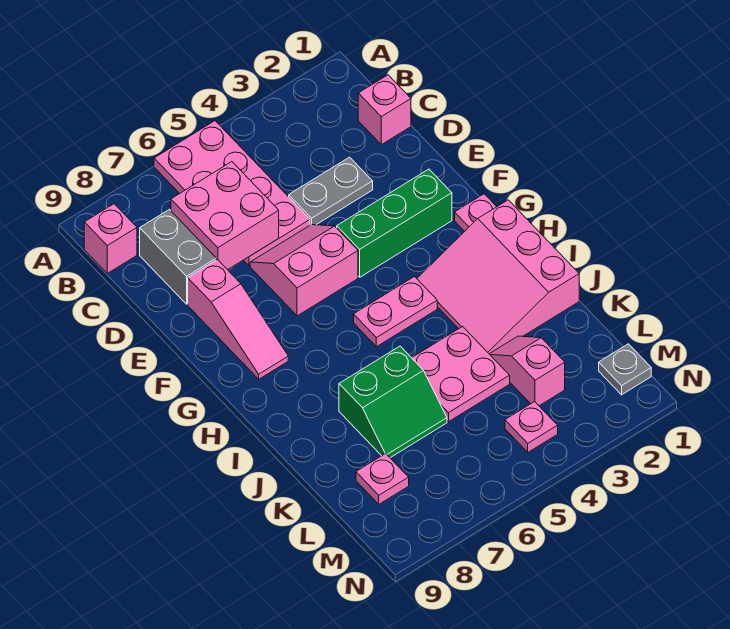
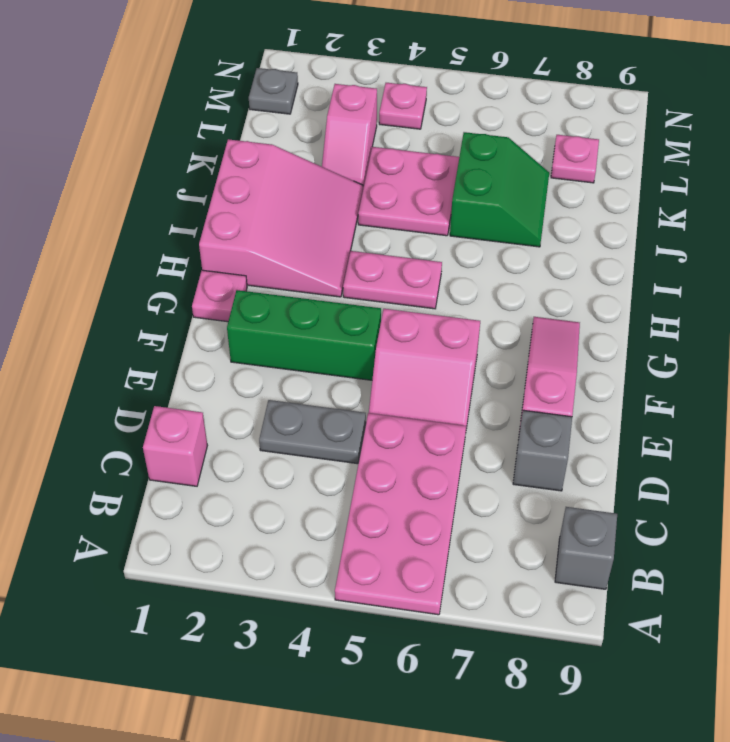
pink 1x1 brick [84,204,137,273] -> grey 1x1 brick [555,507,617,589]
pink 2x2 brick [171,162,279,270] -> none
grey 1x2 brick [140,209,216,304] -> grey 1x1 brick [513,410,572,491]
green 2x2 slope [339,346,447,458] -> green 2x2 slope turned to [450,132,549,247]

